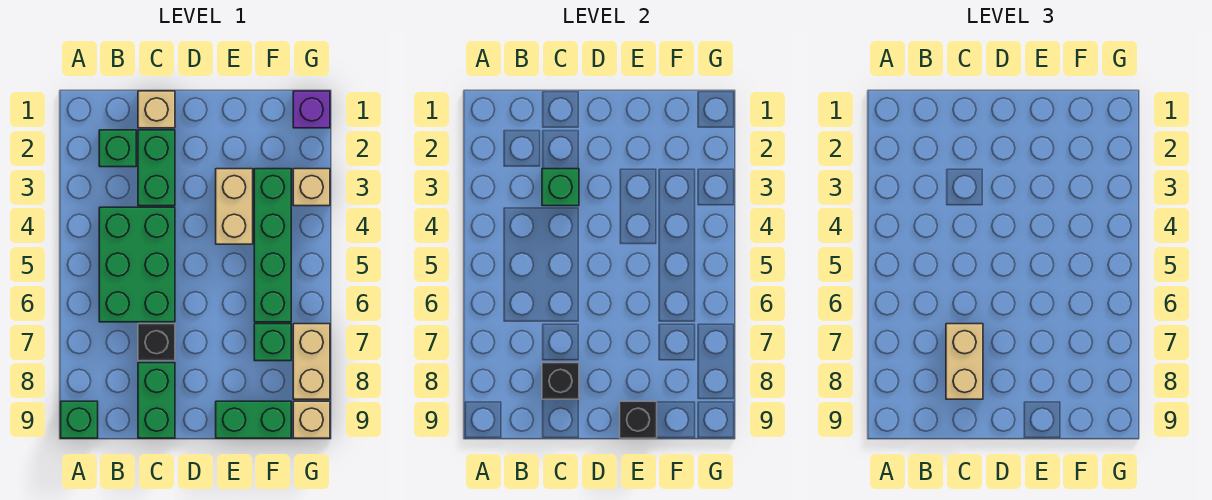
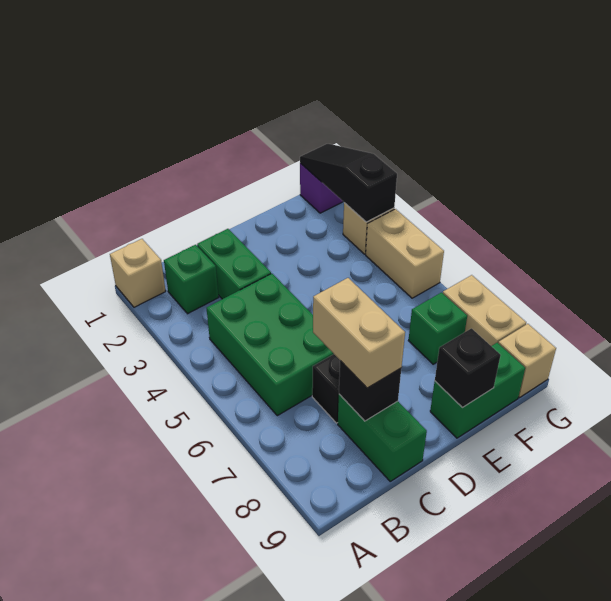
green 1x1 brick [61,401,98,438] -> none
tan 1x1 brick [138,91,175,128] -> tan 1x1 brick moved to [110,239,166,307]
green 1x1 brick [542,169,579,206] -> none
tan 1x2 brick [216,169,253,244] -> tan 1x2 brick moved to [366,209,444,298]
green 1x4 brick [254,169,291,322] -> none
none -> black 1x3 slope [300,144,397,222]

